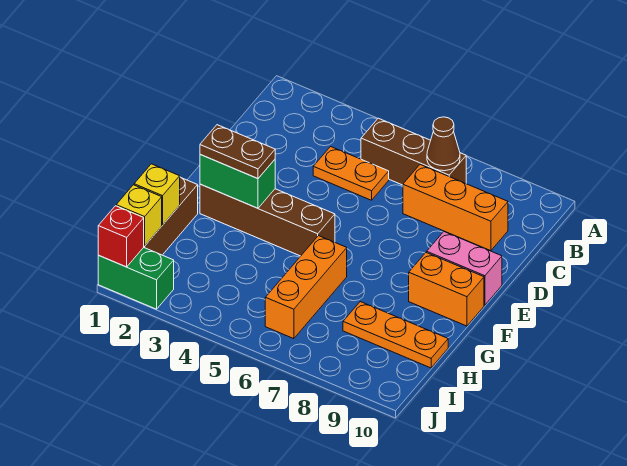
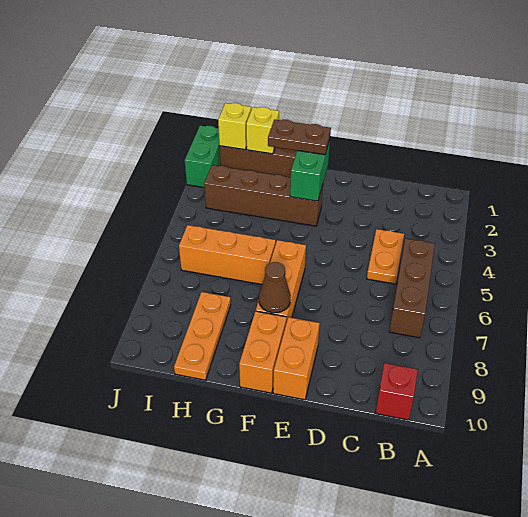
brown 1x1 cone [427,117,460,171] -> brown 1x1 cone moved to [259,262,291,313]
orange 1x3 brick [403,165,508,251] -> orange 1x3 brick moved to [256,240,306,323]
pink 1x2 brick [427,232,502,305] -> orange 1x2 brick [273,317,320,400]
brown 1x4 brick [200,184,335,256] -> brown 1x4 brick turned to [204,165,323,226]
brown 1x2 plate [200,125,275,179] -> brown 1x2 plate turned to [268,119,331,155]
red 1x1 brick [98,206,144,267] -> red 1x1 brick moved to [376,363,418,420]

